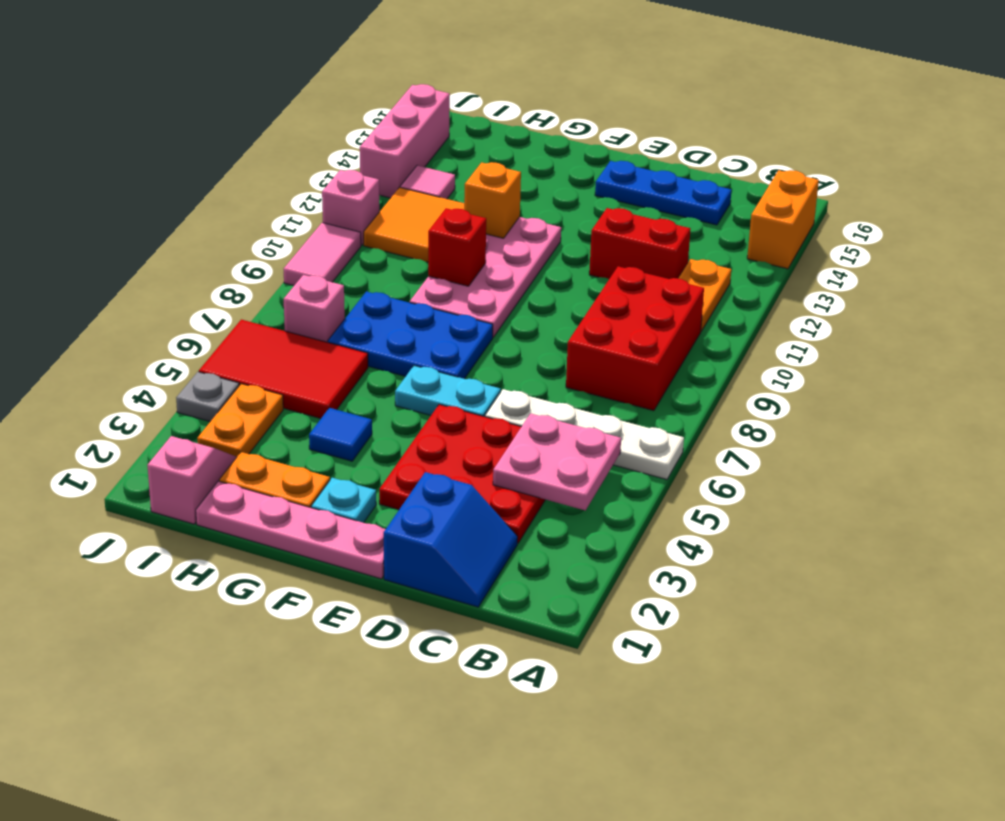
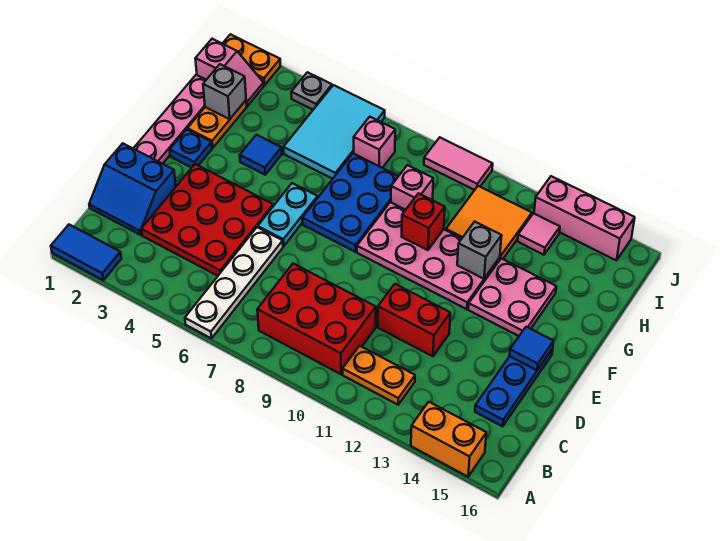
none -> blue 1x2 tile [51,225,121,280]
pink 2x2 plate [493,413,621,510] -> pink 2x2 plate moved to [468,258,556,336]
red 1x2 brick [589,208,690,279] -> red 1x2 brick turned to [378,284,450,356]
none -> blue 1x1 tile [509,327,554,370]
cyan 1x1 plate [311,478,376,523] -> blue 1x1 plate [170,129,212,168]
orange 1x1 brick [464,162,521,238] -> grey 1x1 brick [457,222,502,279]
none -> grey 1x1 brick [203,64,246,119]
red 2x3 tile [199,319,368,418] -> cyan 2x3 tile [284,85,385,179]
orange 1x2 plate [197,384,283,457] -> orange 1x2 plate moved to [222,34,280,85]
pink 1x1 brick [322,170,379,245] -> pink 1x1 brick moved to [391,165,433,210]

